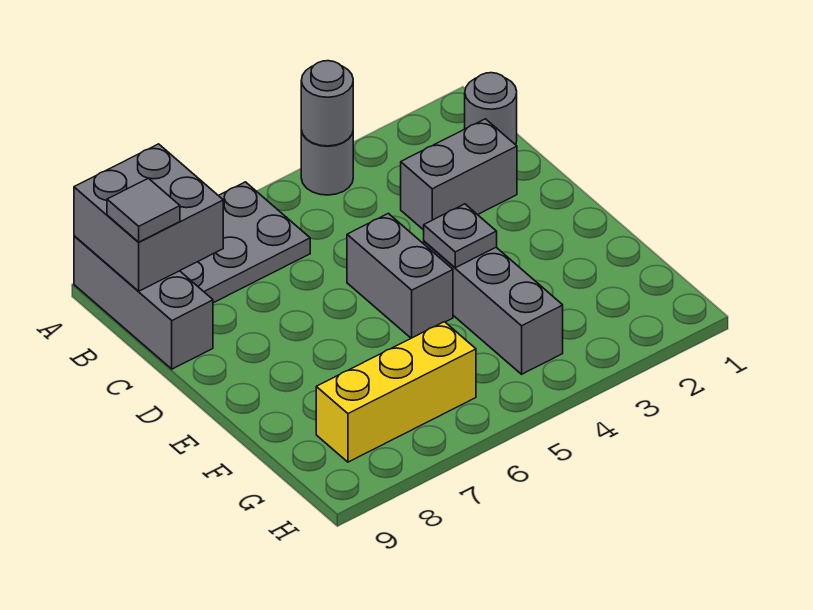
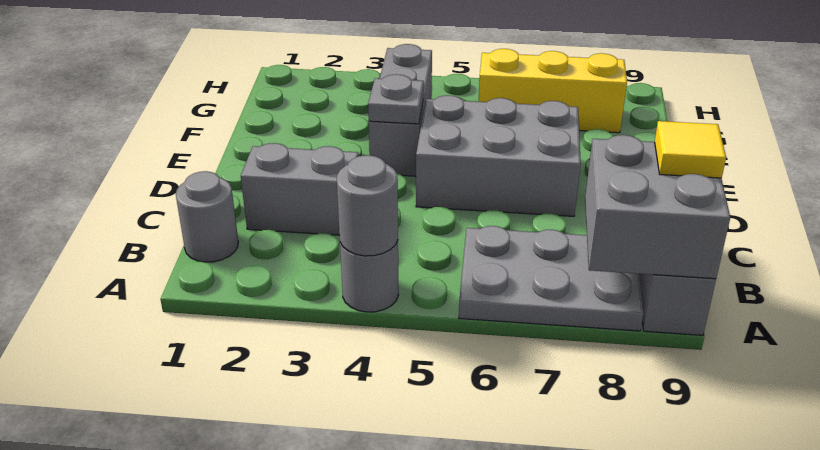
grey 1x1 tile [107,178,180,242] -> yellow 1x1 tile [655,121,726,178]
grey 1x2 brick [347,213,453,338] -> grey 2x3 brick [416,95,581,216]

